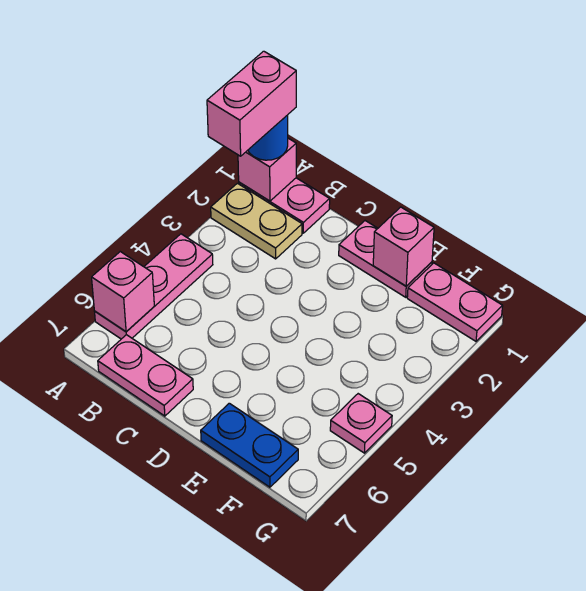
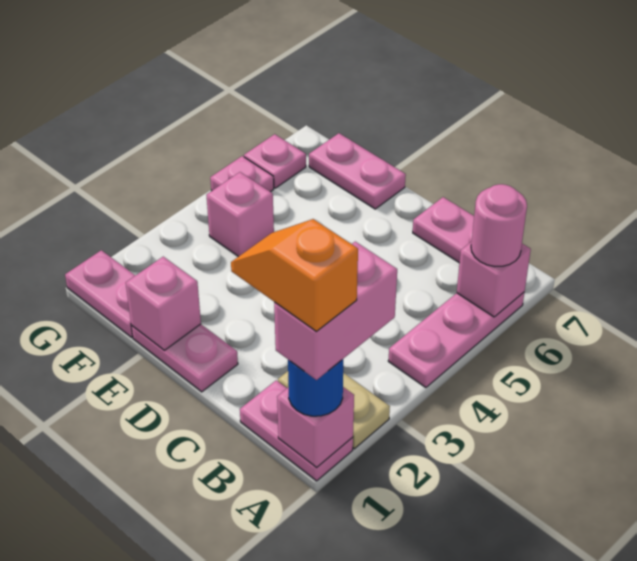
none -> orange 1x2 slope [231,219,358,331]
none -> pink 1x1 round brick [471,184,527,267]
blue 1x2 plate [201,403,298,487] -> pink 1x2 plate [309,133,406,209]
none -> pink 1x1 brick [206,172,274,257]
none -> pink 1x1 plate [244,134,306,188]

